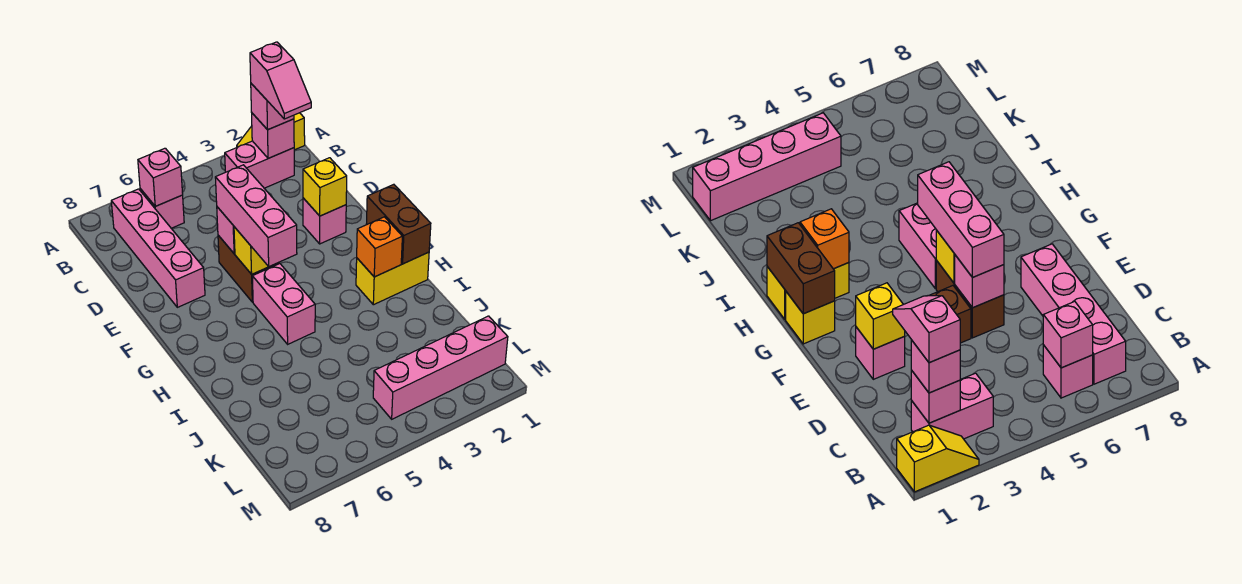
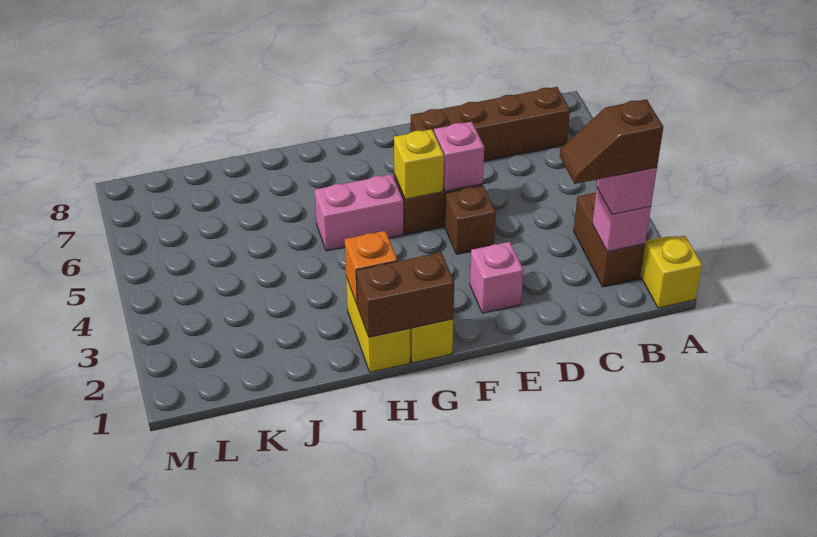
pink 1x2 brick [225,141,294,188] -> brown 1x2 brick [574,193,645,287]
pink 1x2 slope [250,42,311,119] -> brown 1x2 slope [560,99,663,184]
pink 1x1 brick [140,189,184,228] -> none
pink 1x1 brick [138,148,183,206] -> none
pink 1x4 brick [111,189,205,307] -> brown 1x4 brick [410,87,570,161]
yellow 1x1 brick [303,158,347,216] -> none
pink 1x3 brick [215,165,297,267] -> none
pink 1x4 brick [373,316,508,419] -> none

